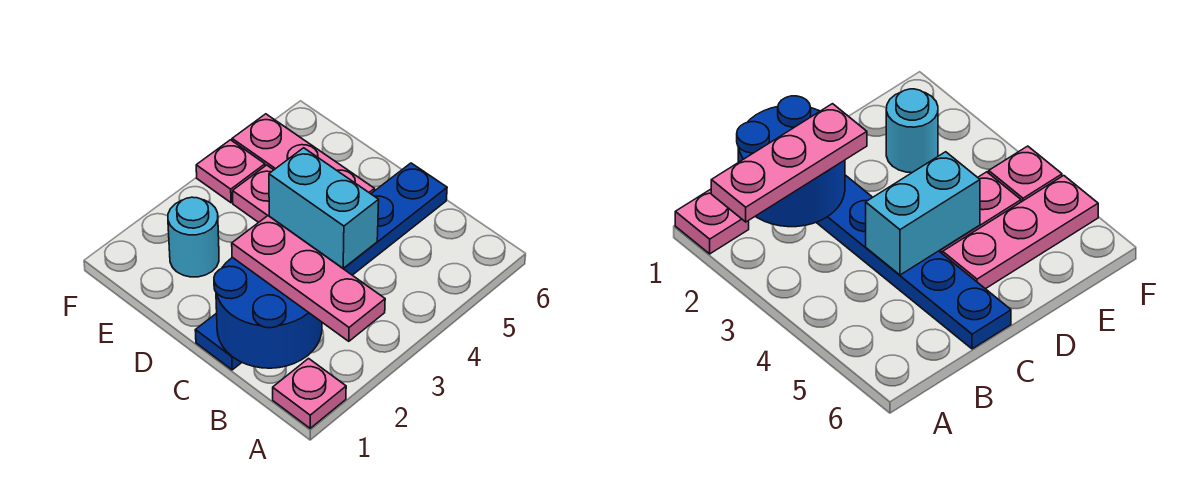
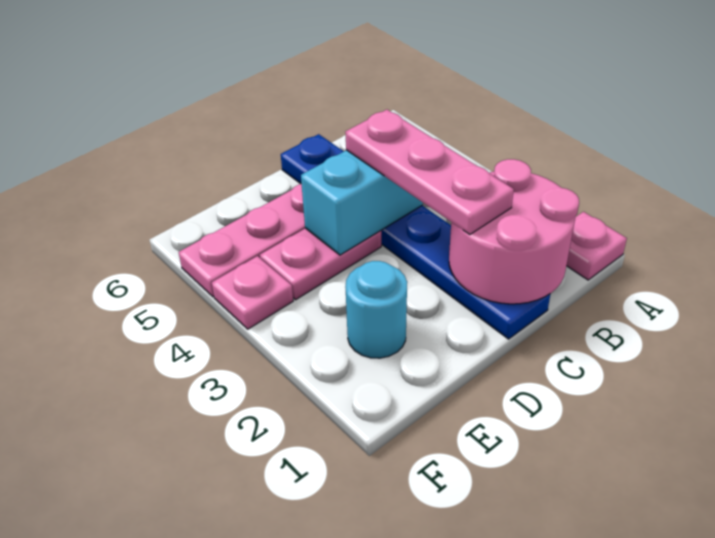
pink 1x3 plate [232,216,385,341] -> pink 1x3 plate turned to [345,110,514,235]
blue 2x2 round brick [214,257,322,368] -> pink 2x2 round brick [449,159,579,304]

